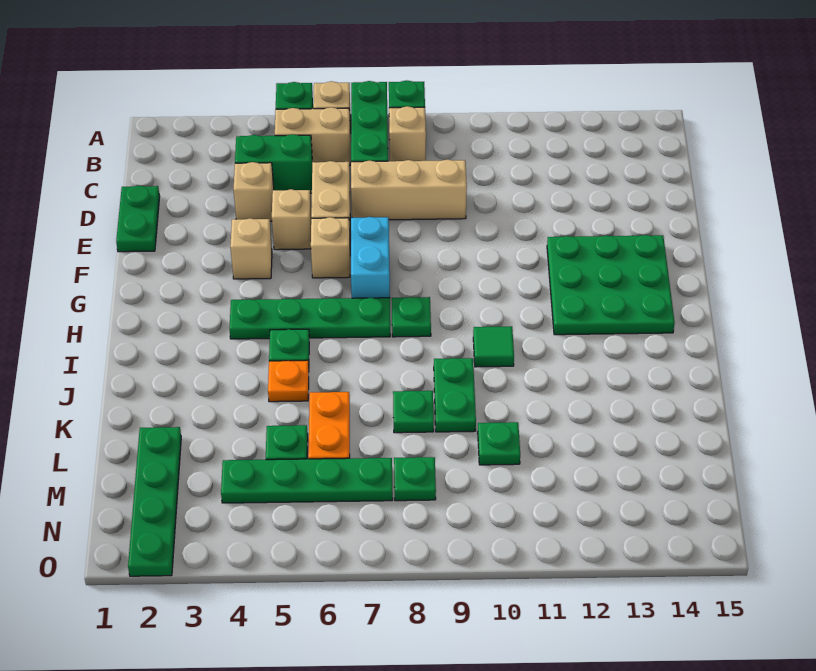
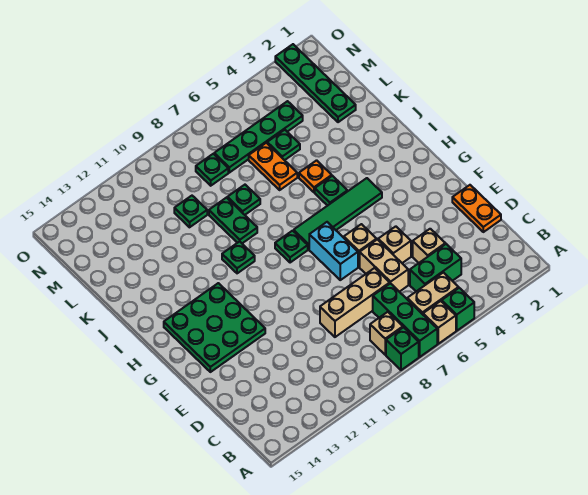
green 1x2 plate [116,186,160,252] -> orange 1x2 plate [452,185,501,232]
tan 1x1 brick [230,218,272,279] -> none
green 1x4 plate [229,298,390,339] -> green 1x4 tile [294,178,382,249]
green 1x1 tile [473,326,514,367] -> green 1x1 plate [222,241,255,273]

